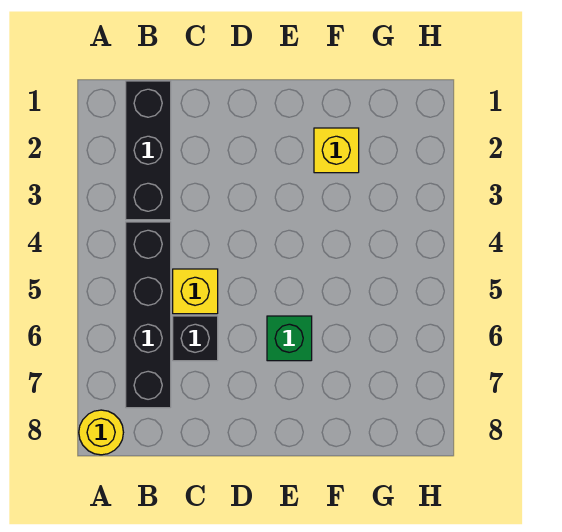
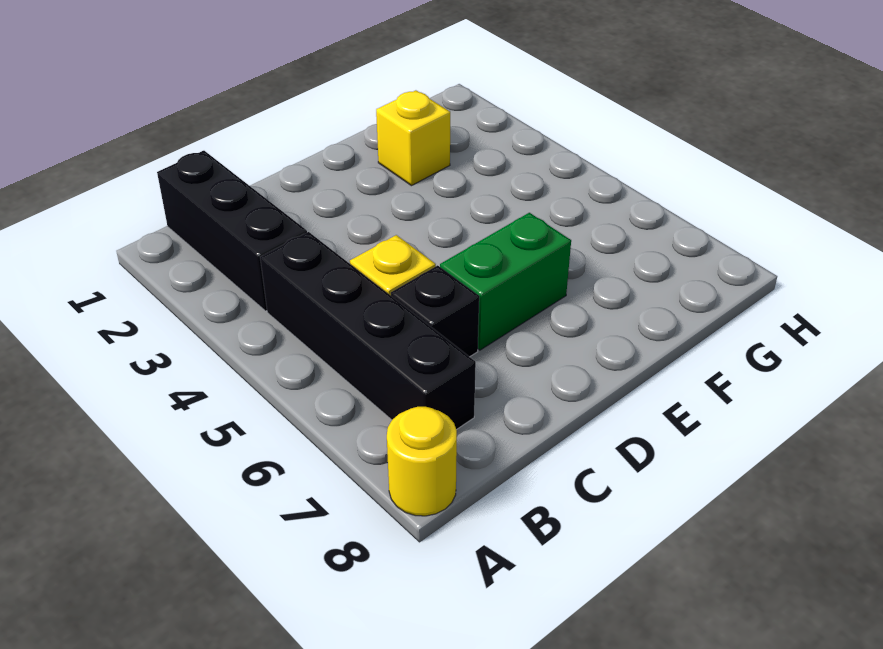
green 1x1 brick [267,316,312,361] -> green 1x2 brick [440,213,571,350]

